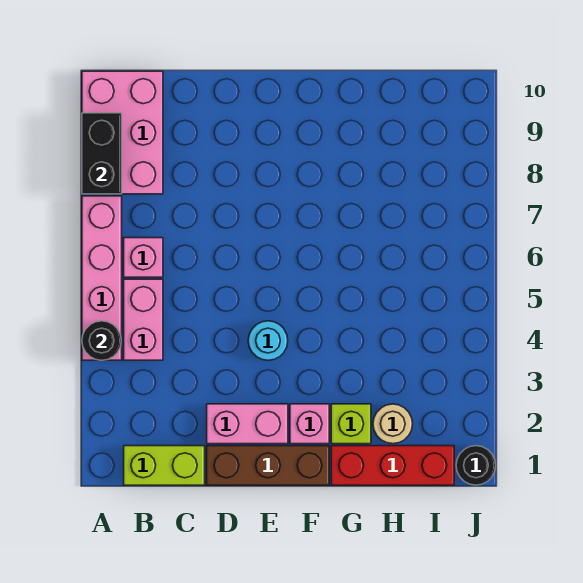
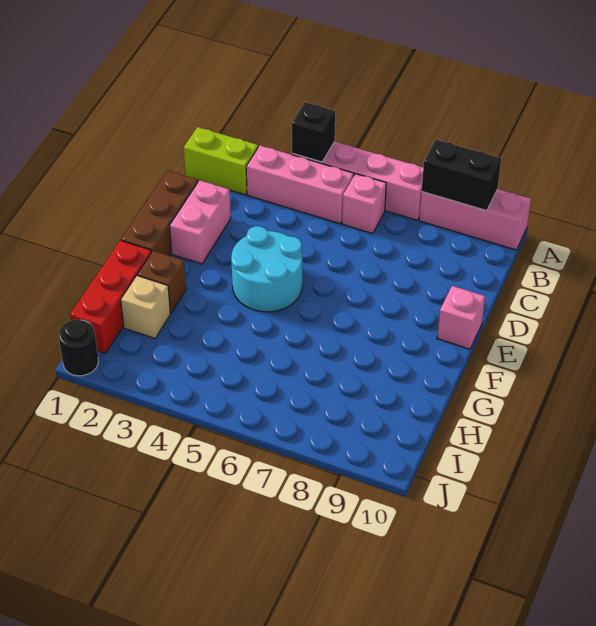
black 1x1 round brick [82,321,121,360] -> black 1x1 brick [292,102,335,162]
pink 2x3 brick [82,71,163,194] -> pink 1x3 brick [419,189,531,250]
lime 1x2 brick [124,446,205,485] -> lime 1x2 brick turned to [183,127,258,195]
pink 1x2 brick [124,279,163,360] -> pink 1x3 brick [246,145,354,224]
cyan 1x1 round brick [248,321,288,360] -> cyan 2x2 round brick [231,226,302,312]
pink 1x1 brick [290,404,329,444] -> pink 1x1 brick moved to [437,286,485,349]
lime 1x1 brick [331,404,371,444] -> brown 1x1 brick [137,251,186,313]
tan 1x1 round brick [373,404,413,444] -> tan 1x1 brick [121,276,171,338]

